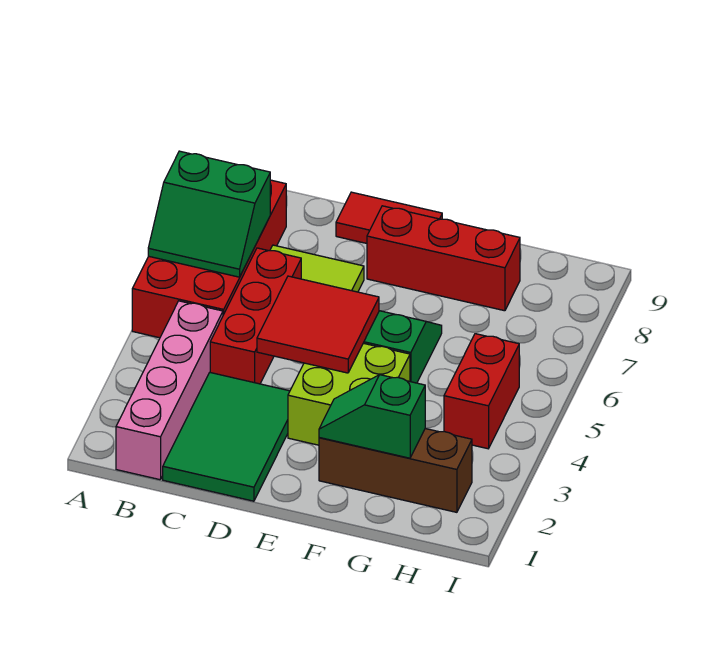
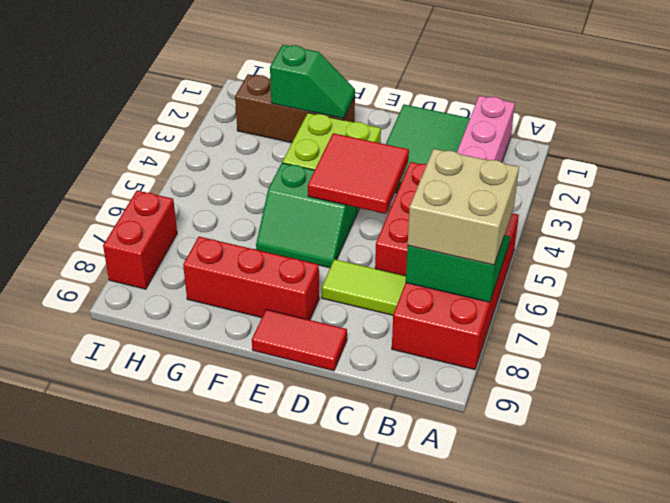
none -> tan 2x2 brick [408,149,519,265]
red 1x2 brick [444,334,519,449] -> red 1x2 brick moved to [103,190,177,289]

